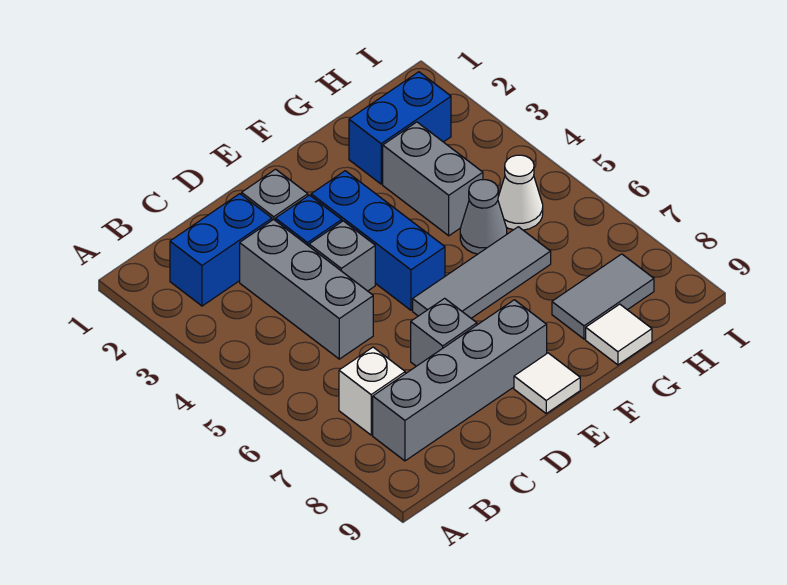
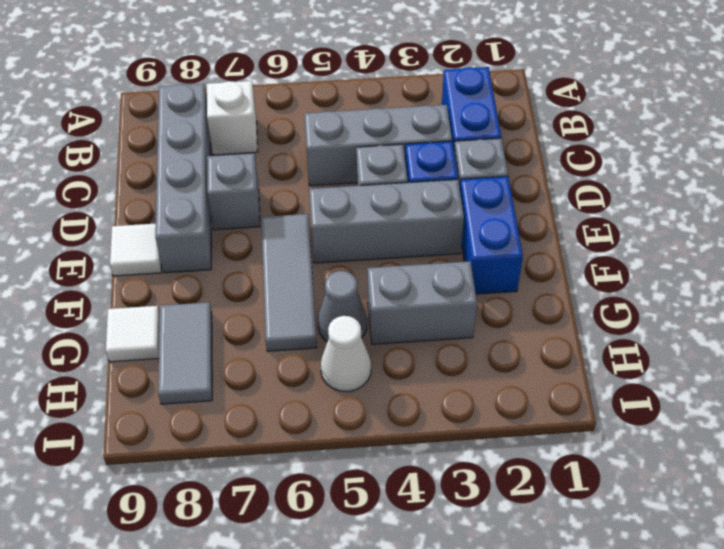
blue 1x3 brick [311,171,445,310] -> grey 1x3 brick [309,180,464,263]
blue 1x2 brick [349,72,451,184] -> blue 1x2 brick moved to [460,176,523,294]

